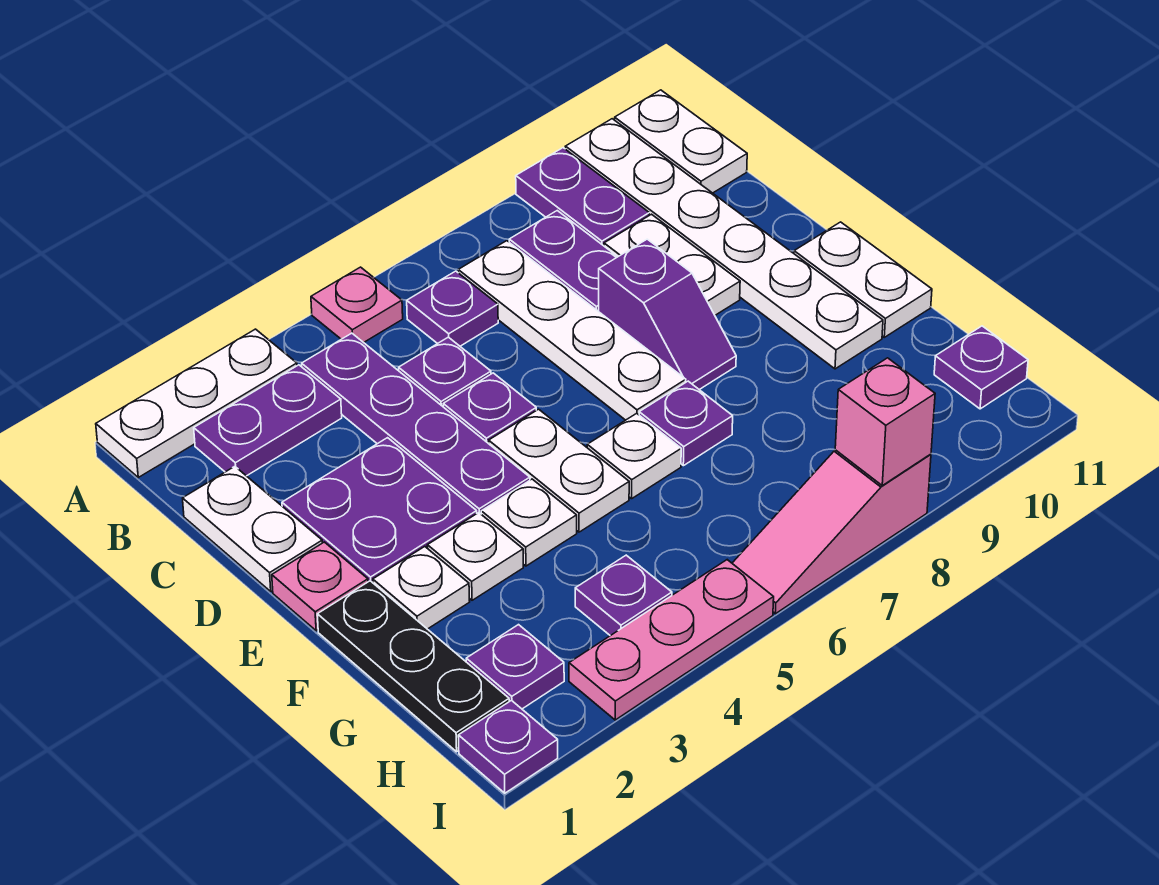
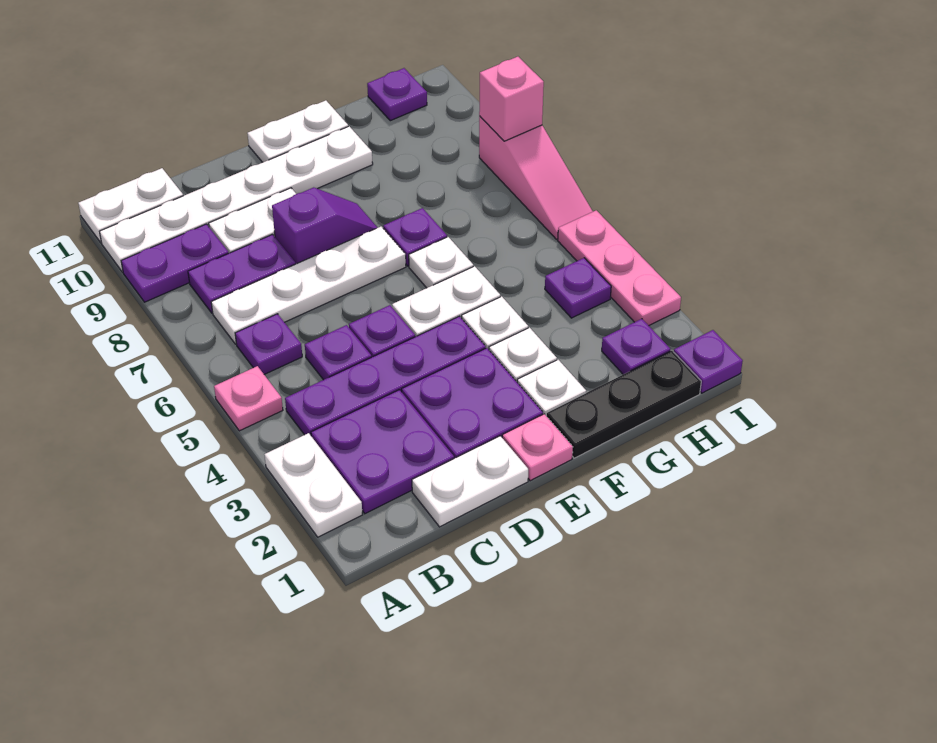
white 1x3 plate [96,329,297,477] -> white 1x2 plate [265,433,363,537]
purple 1x2 plate [194,365,342,476] -> purple 2x2 plate [311,390,454,514]

